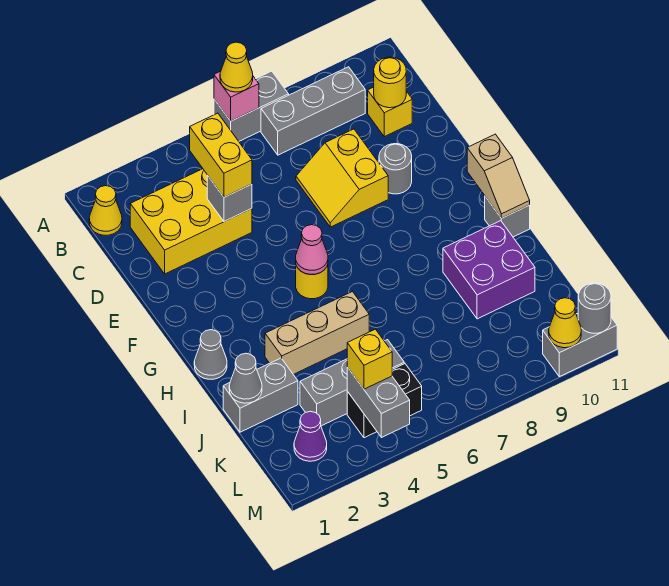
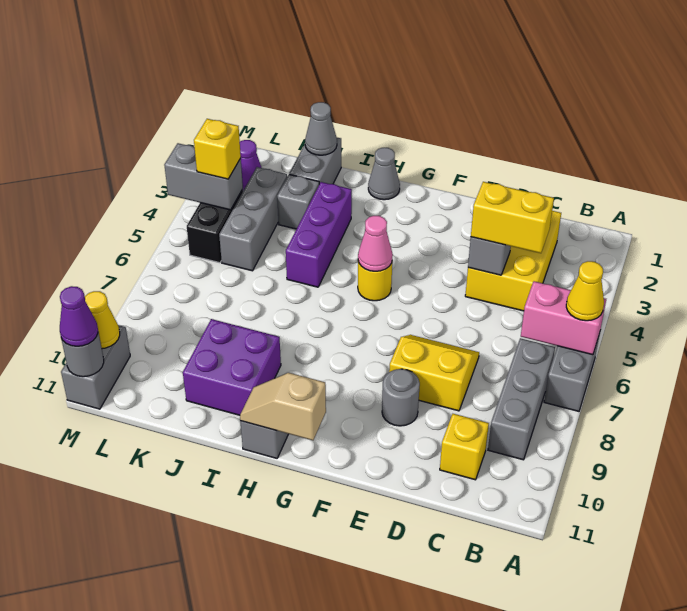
pink 1x1 brick [214,71,259,121] -> pink 1x2 brick [521,281,606,355]
yellow 1x1 cone [89,186,122,235] -> none
yellow 1x1 round brick [374,57,406,108] -> none
tan 1x3 brick [265,292,369,374] -> purple 1x3 brick [286,182,352,287]
none -> grey 1x1 brick [277,175,319,229]
none -> purple 1x1 cone [60,286,98,346]

